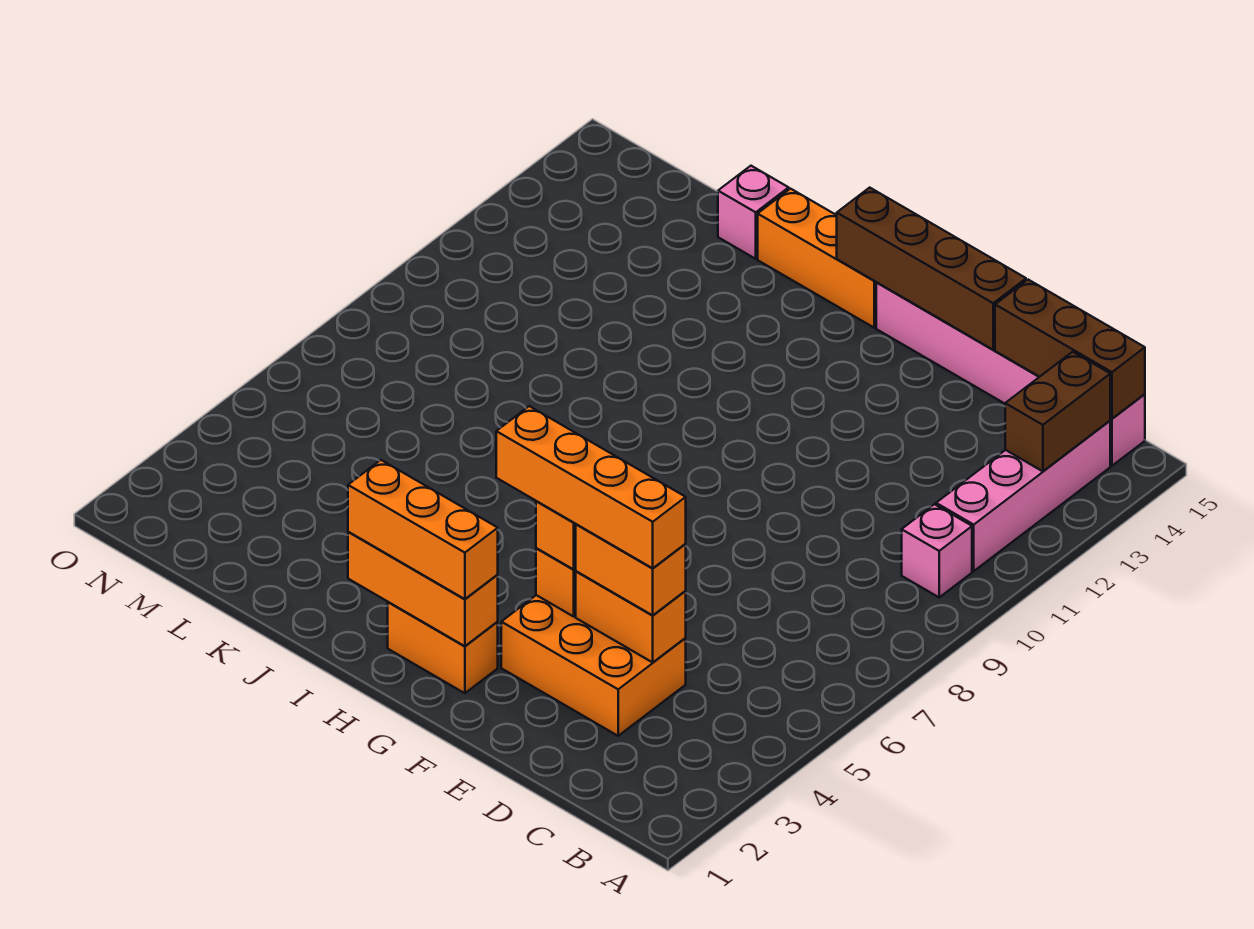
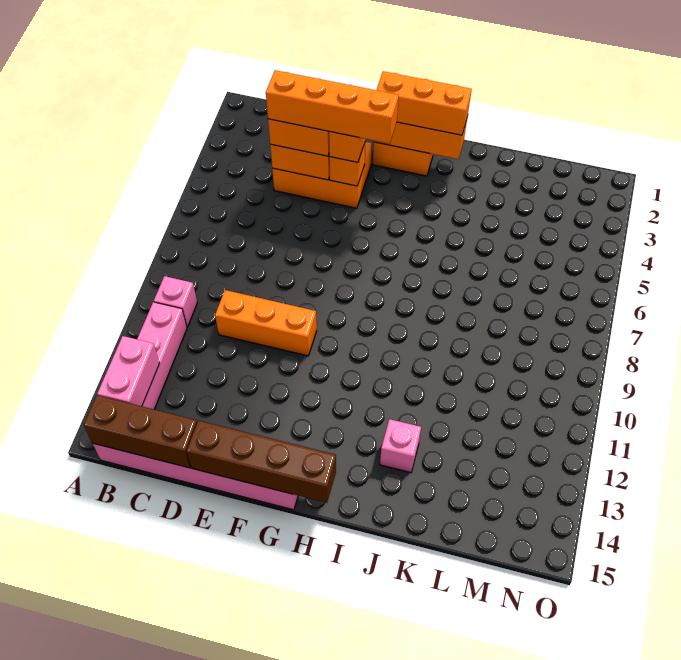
brown 1x2 brick [1005,352,1110,471] -> pink 1x2 brick [97,336,160,406]
orange 1x3 brick [758,189,877,328] -> orange 1x3 brick moved to [215,290,317,356]
pink 1x1 brick [718,166,789,259] -> pink 1x1 brick moved to [380,419,421,473]

